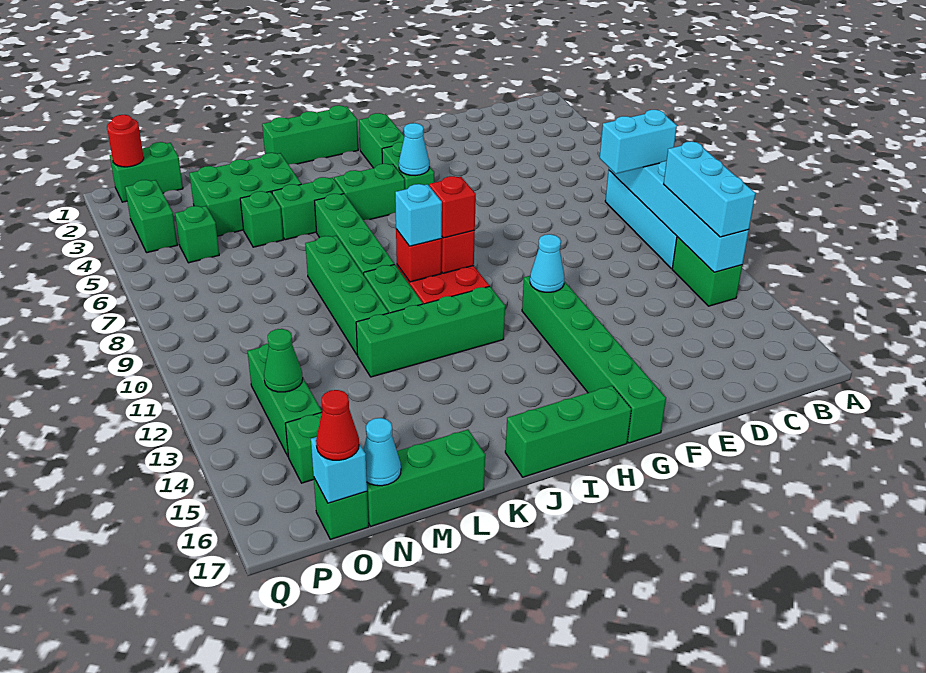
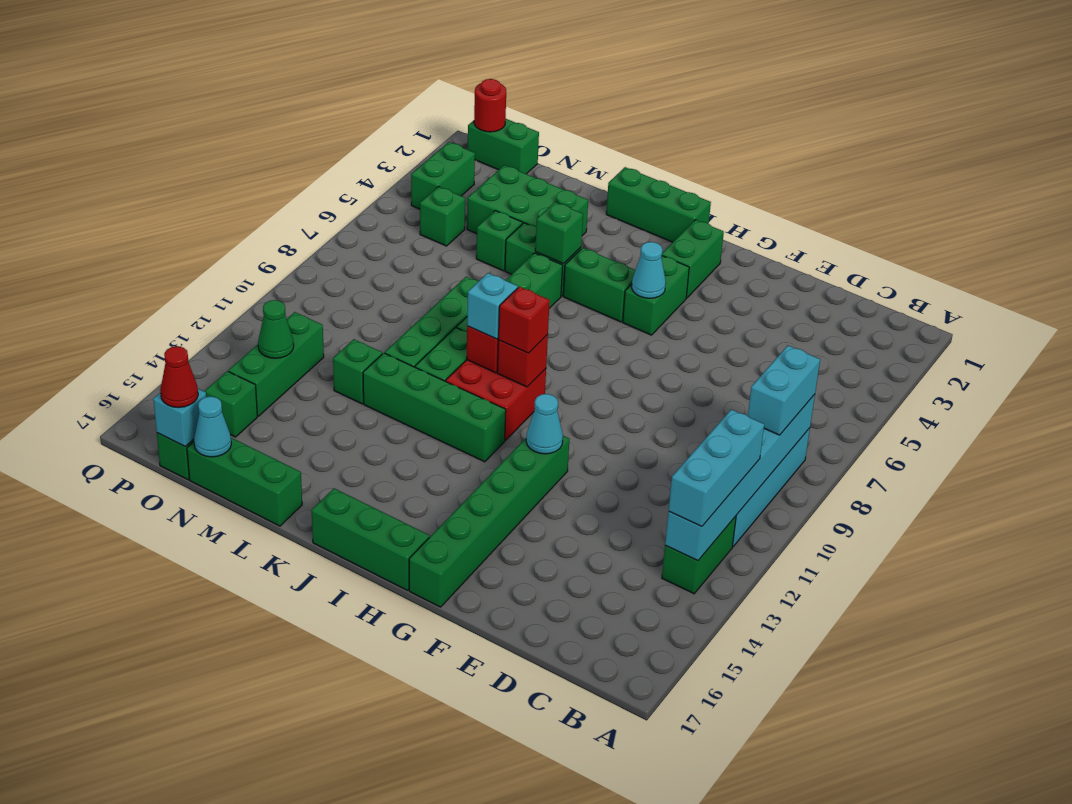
cyan 1x2 brick [600,110,677,174] -> cyan 1x2 brick turned to [748,346,820,435]
none -> green 1x1 brick [535,202,583,264]
none -> green 1x1 brick [333,339,382,404]

